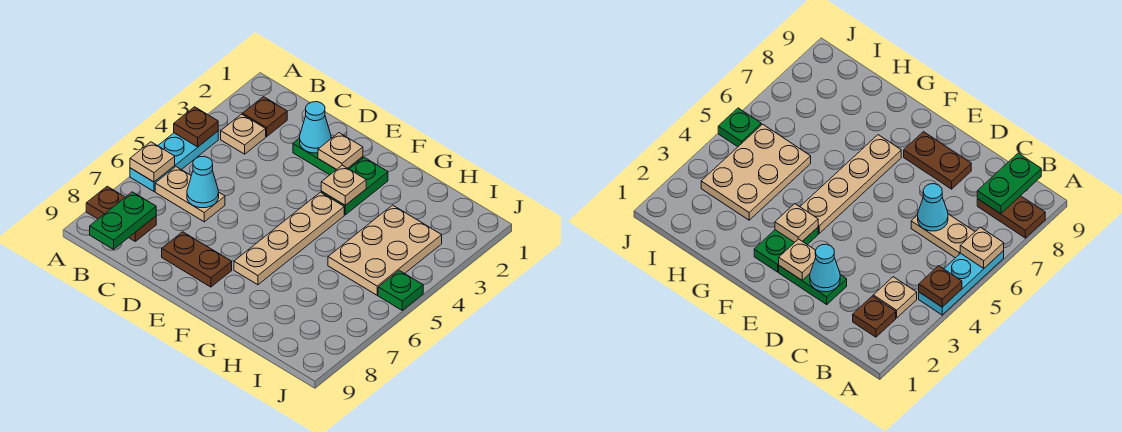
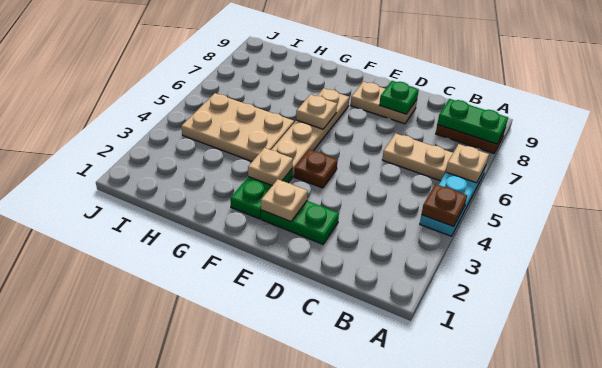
brown 1x1 plate [243,97,287,137] -> brown 1x1 plate moved to [294,150,337,188]
tan 1x1 plate [221,114,266,154] -> tan 1x1 plate moved to [296,95,337,129]
green 1x2 plate [90,192,156,249] -> green 1x2 plate turned to [437,99,508,144]
cyan 1x1 cone [187,156,219,208] -> none
cyan 1x1 cone [300,102,331,153] -> none
brown 1x2 plate [162,232,232,287] -> tan 1x2 plate [351,82,417,124]
tan 2x3 plate [328,205,442,295] -> tan 2x3 plate turned to [181,93,294,161]
green 1x1 plate [378,270,423,310] -> green 1x1 plate moved to [379,81,419,114]

